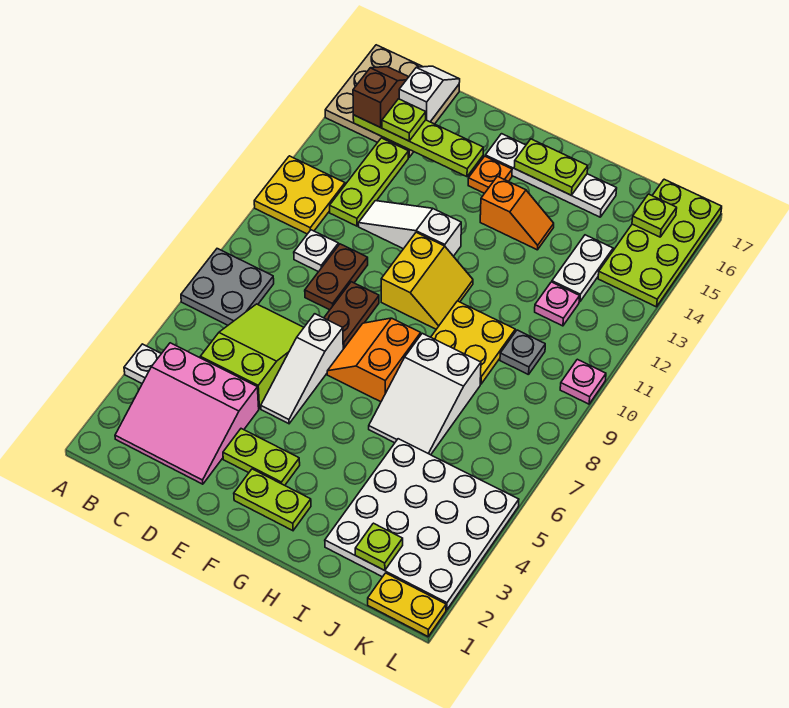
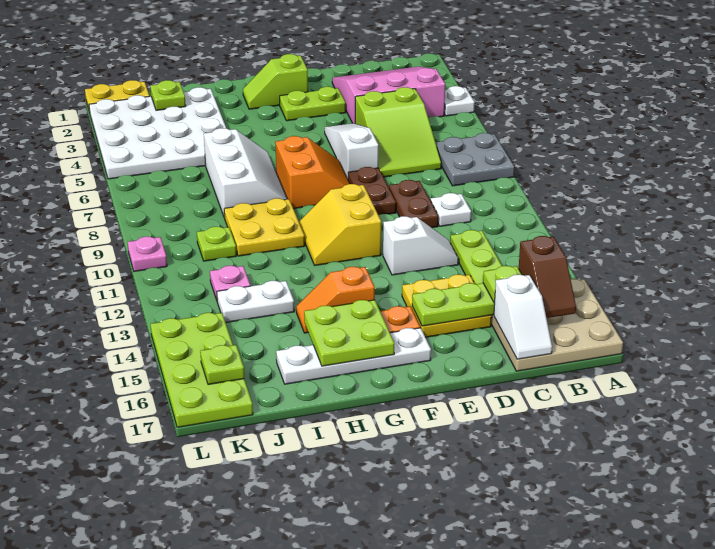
yellow 2x2 plate [254,156,345,234] -> yellow 2x2 plate moved to [402,275,492,337]
white 1x3 slope [358,201,461,256] -> white 1x2 slope [383,216,459,275]
lime 1x2 plate [234,469,311,531] -> lime 1x2 slope [243,54,308,109]
lime 1x2 plate [514,139,588,195] -> lime 2x2 plate [304,300,394,366]
white 2x3 slope [369,333,481,455] -> white 2x3 slope turned to [204,128,287,218]
grey 1x1 plate [500,330,545,375] -> lime 1x1 plate [197,227,236,261]
white 1x2 plate [552,235,613,302] -> white 1x2 plate turned to [217,281,294,323]

